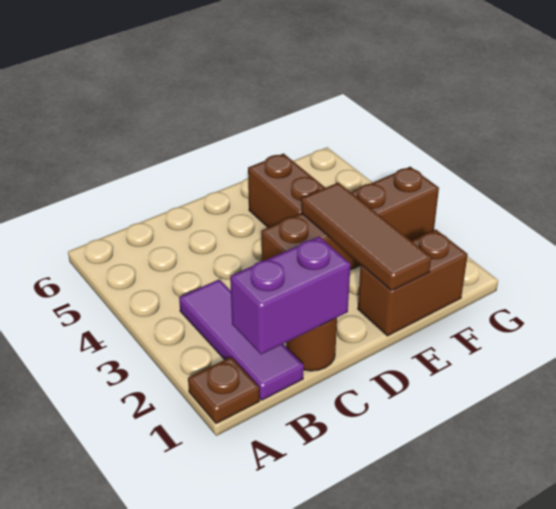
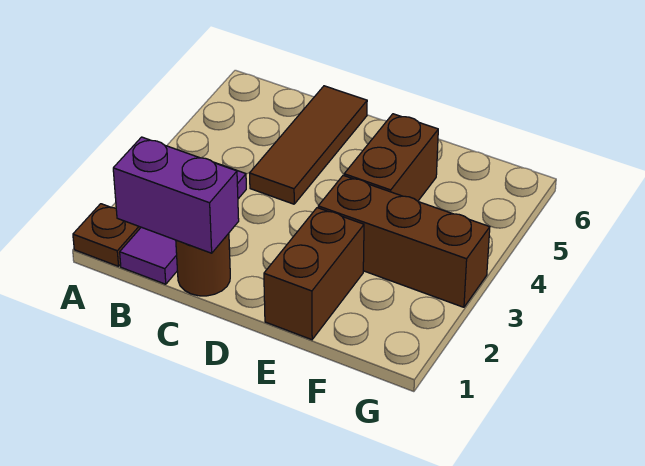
brown 1x4 brick [261,167,439,270] -> brown 1x3 brick [318,175,490,307]
brown 1x2 brick [358,230,468,336] -> brown 1x2 brick turned to [264,208,364,340]
brown 1x3 tile [301,182,431,291] -> brown 1x3 tile moved to [250,86,367,204]

